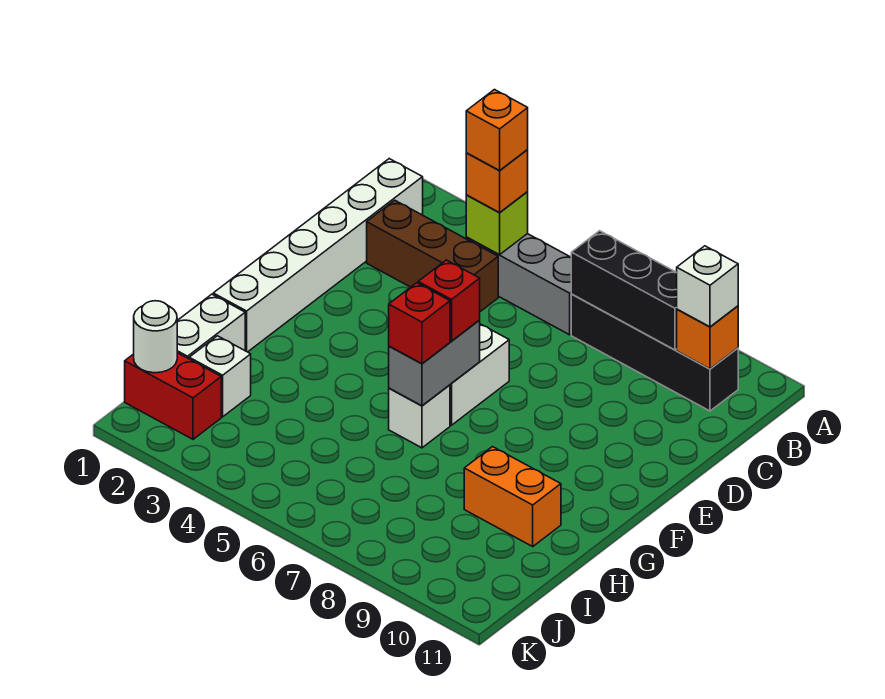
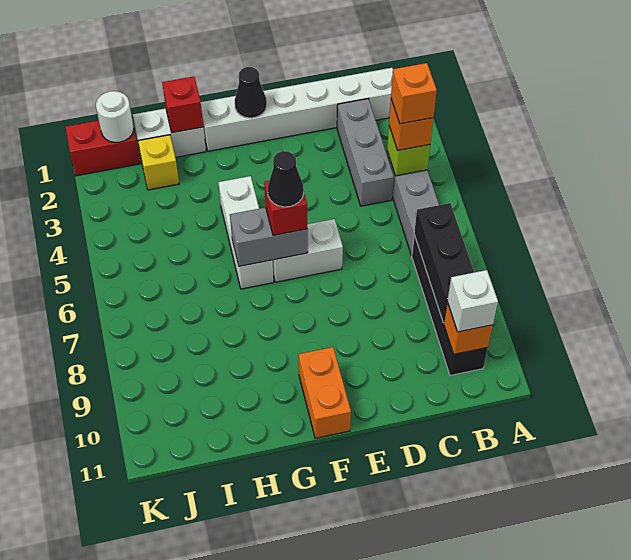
brown 1x3 brick [367,200,498,312] -> grey 1x3 brick [337,99,394,206]
none -> black 1x1 cone [235,67,267,118]
none -> black 1x1 cone [268,151,304,207]
white 1x1 brick [389,385,450,448] -> white 1x3 brick [218,176,274,289]
red 1x1 brick [389,283,450,364] -> red 1x1 brick moved to [162,77,203,133]
orange 1x2 brick [464,447,561,546] -> orange 1x2 brick moved to [298,347,351,438]
white 1x1 brick [189,336,251,417] -> yellow 1x1 brick [138,135,179,190]
red 1x2 brick [125,353,221,439] -> red 1x2 brick turned to [66,121,140,176]

